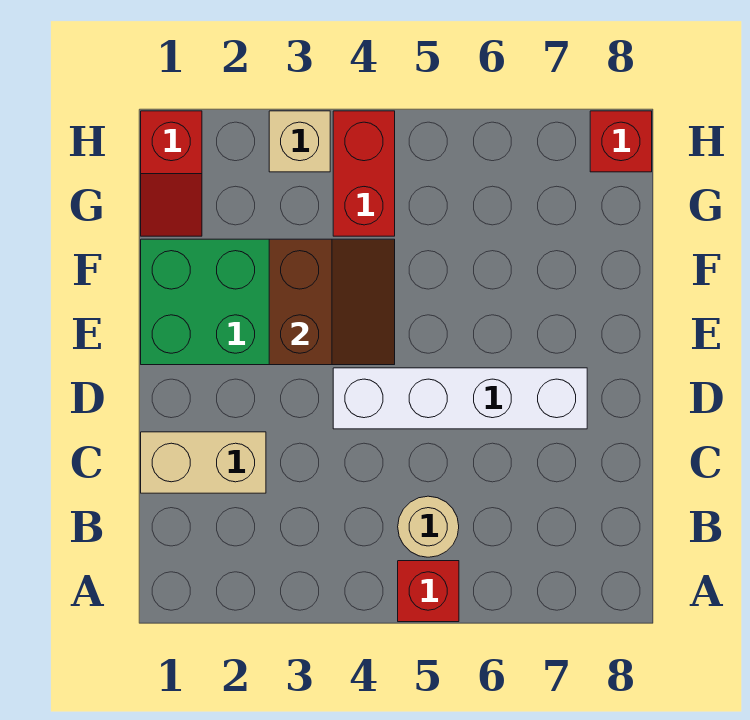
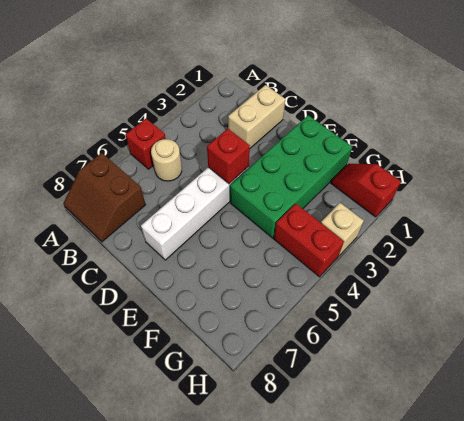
brown 2x2 slope [269,239,395,365] -> brown 2x2 slope moved to [63,153,146,242]
red 1x1 brick [590,111,652,172] -> red 1x1 brick moved to [207,129,250,184]

